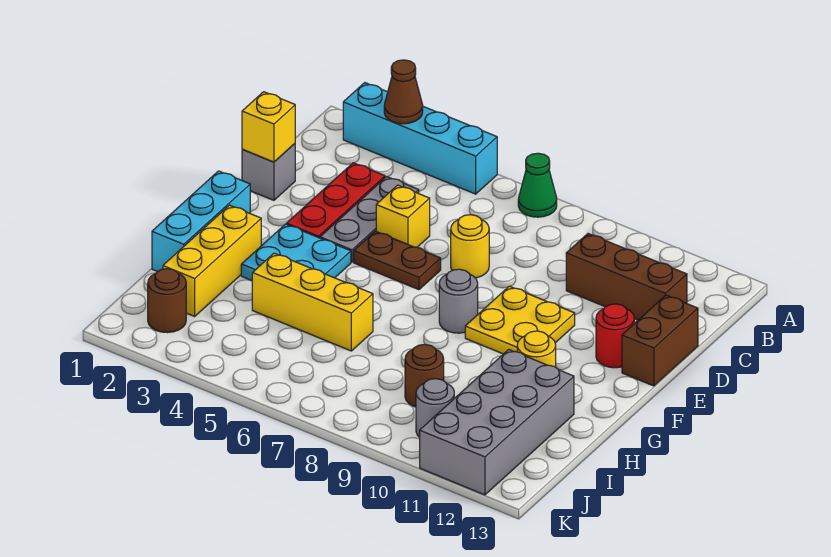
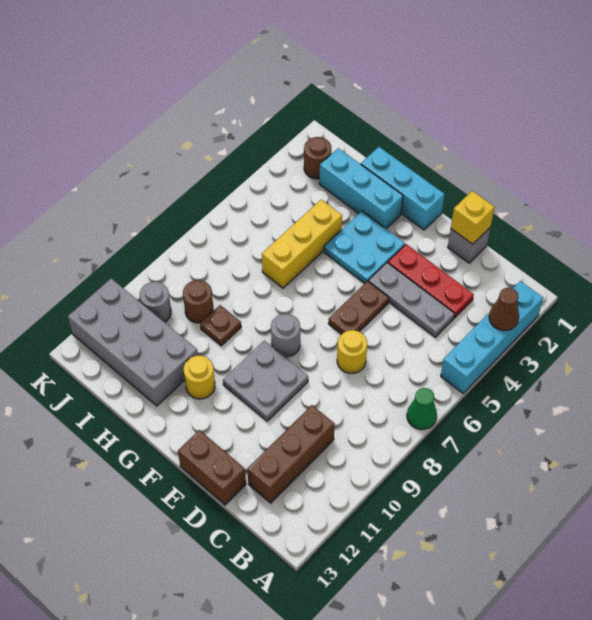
yellow 1x1 brick [376,185,430,247] -> none
yellow 2x2 plate [465,286,575,354] -> grey 2x2 plate [223,341,308,421]
red 1x1 round brick [596,304,634,368] -> none
yellow 1x3 brick [163,205,261,316] -> cyan 1x3 brick [319,148,403,229]
none -> brown 1x1 plate [200,305,241,346]

